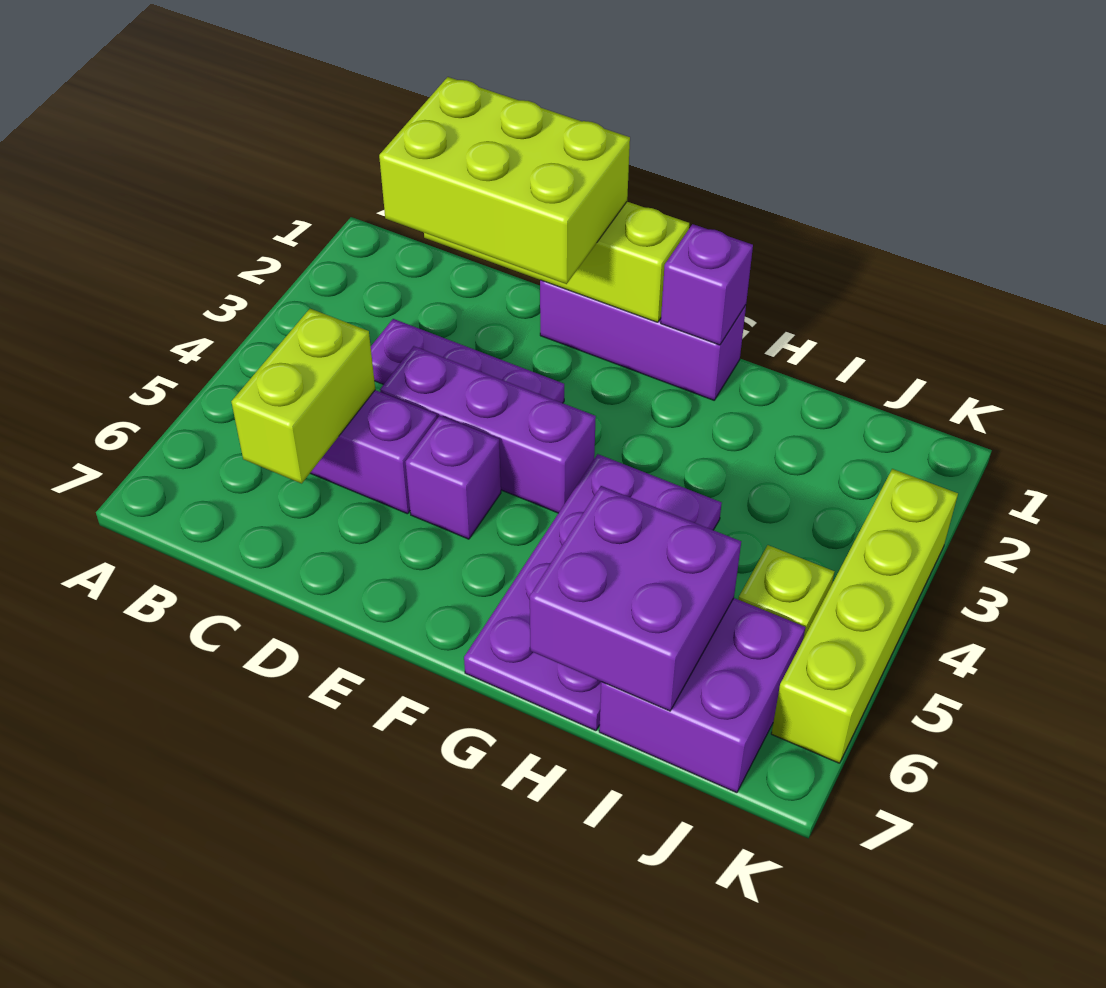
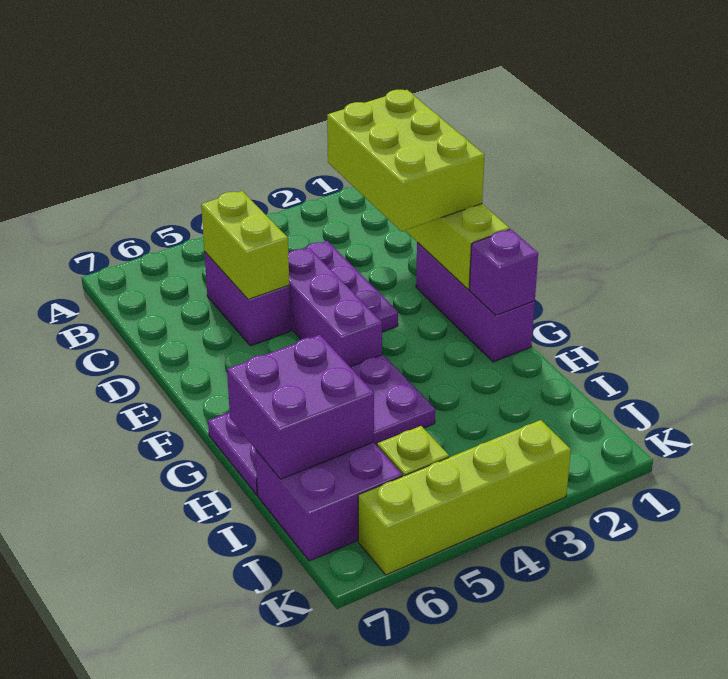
lime 1x2 brick [231,309,375,483] -> lime 1x2 brick turned to [201,191,289,299]
purple 1x1 brick [406,416,501,539] -> none

